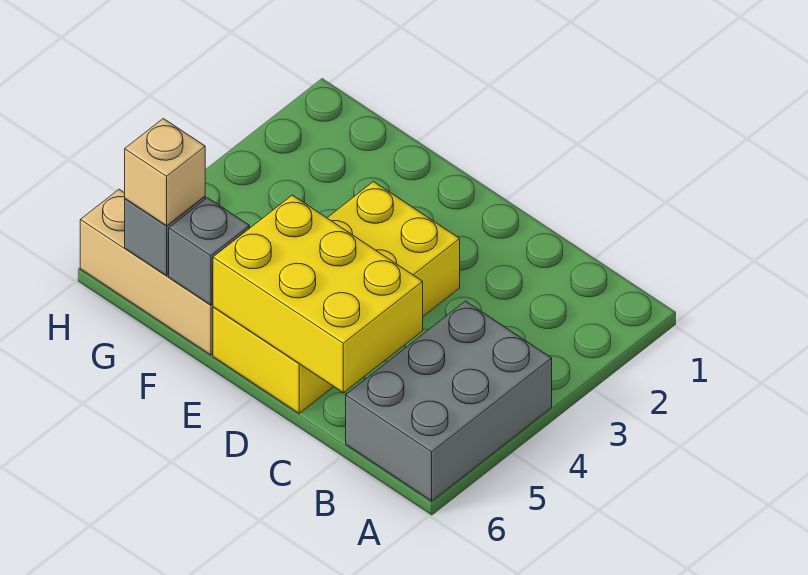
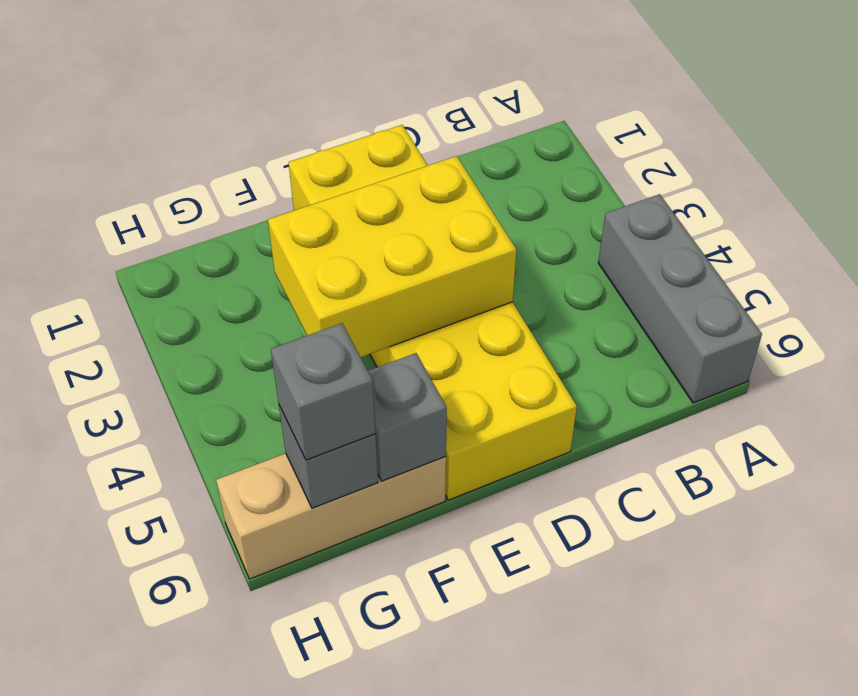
grey 2x3 brick [346,301,552,501] -> grey 1x3 brick [598,194,762,403]
yellow 2x3 brick [213,195,423,393] -> yellow 2x3 brick moved to [268,156,516,357]
yellow 2x4 brick [213,182,460,413] -> yellow 2x6 brick [289,125,577,500]
tan 1x1 brick [125,119,205,226] -> grey 1x1 brick [271,323,375,460]

